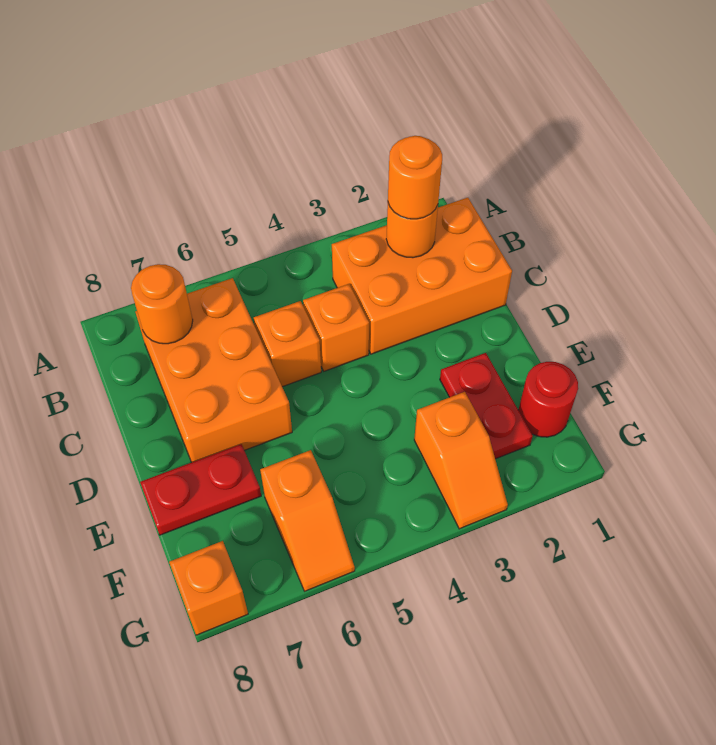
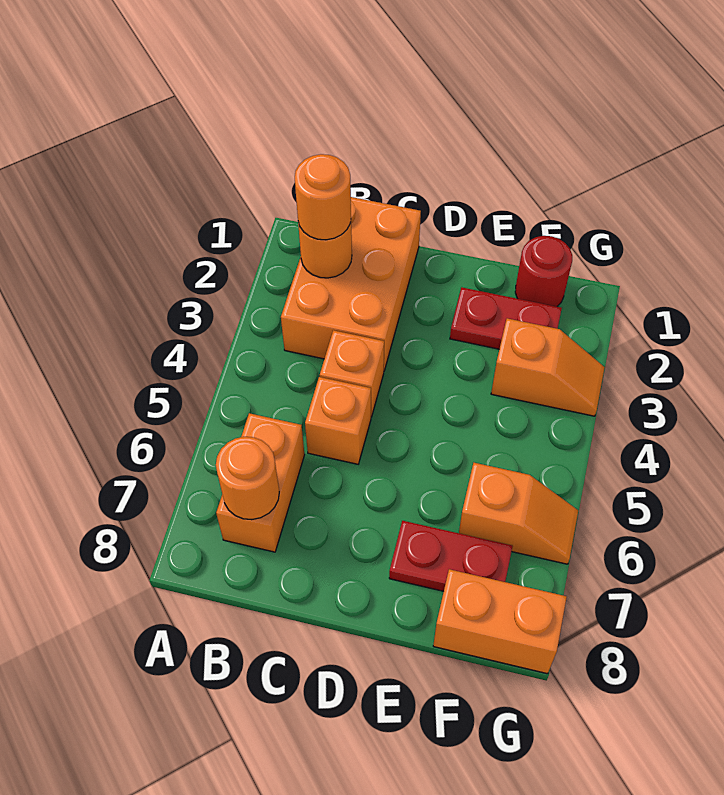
orange 2x3 brick [136,278,292,462] -> orange 1x2 brick [216,413,305,552]
red 1x2 plate [140,444,261,535] -> red 1x2 plate turned to [389,521,513,591]
orange 1x1 brick [169,541,248,635] -> orange 1x2 brick [433,569,567,674]

